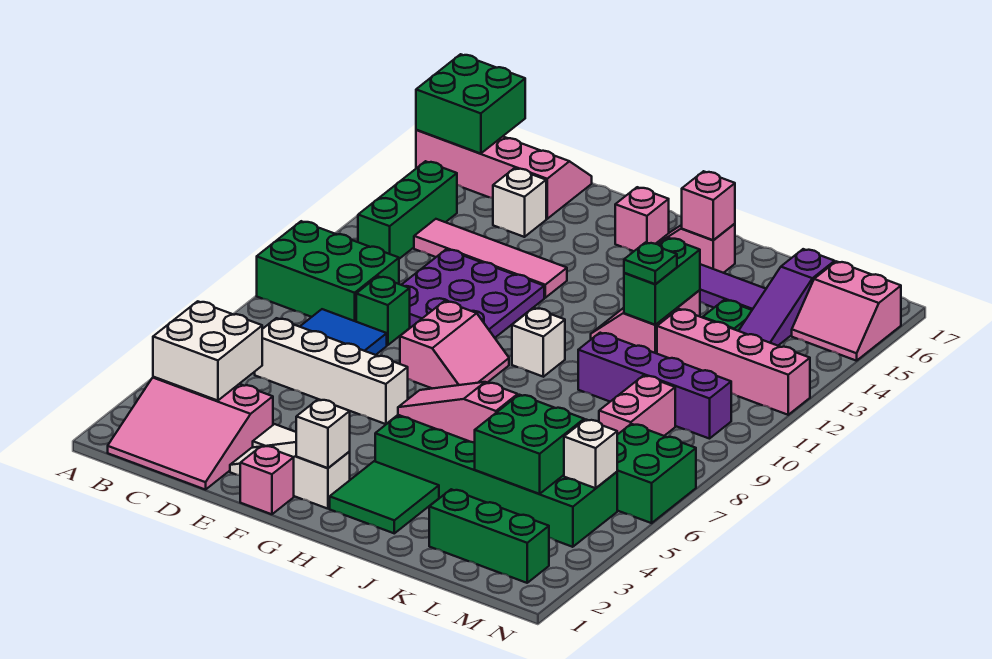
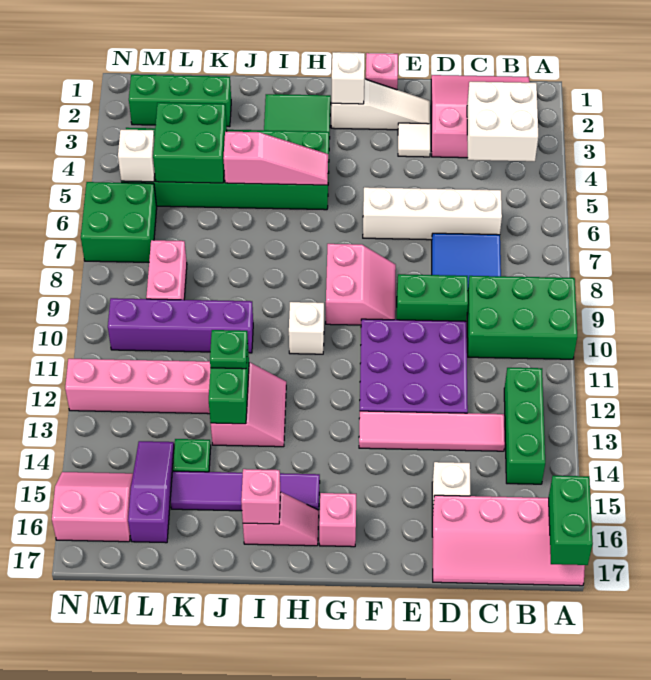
green 2x2 brick [416,54,525,154] -> green 1x2 brick [549,476,593,565]
green 1x1 brick [356,276,410,345] -> green 1x2 brick [397,274,468,321]
pink 2x2 slope [400,301,509,389] -> pink 2x2 slope turned to [326,244,396,325]

